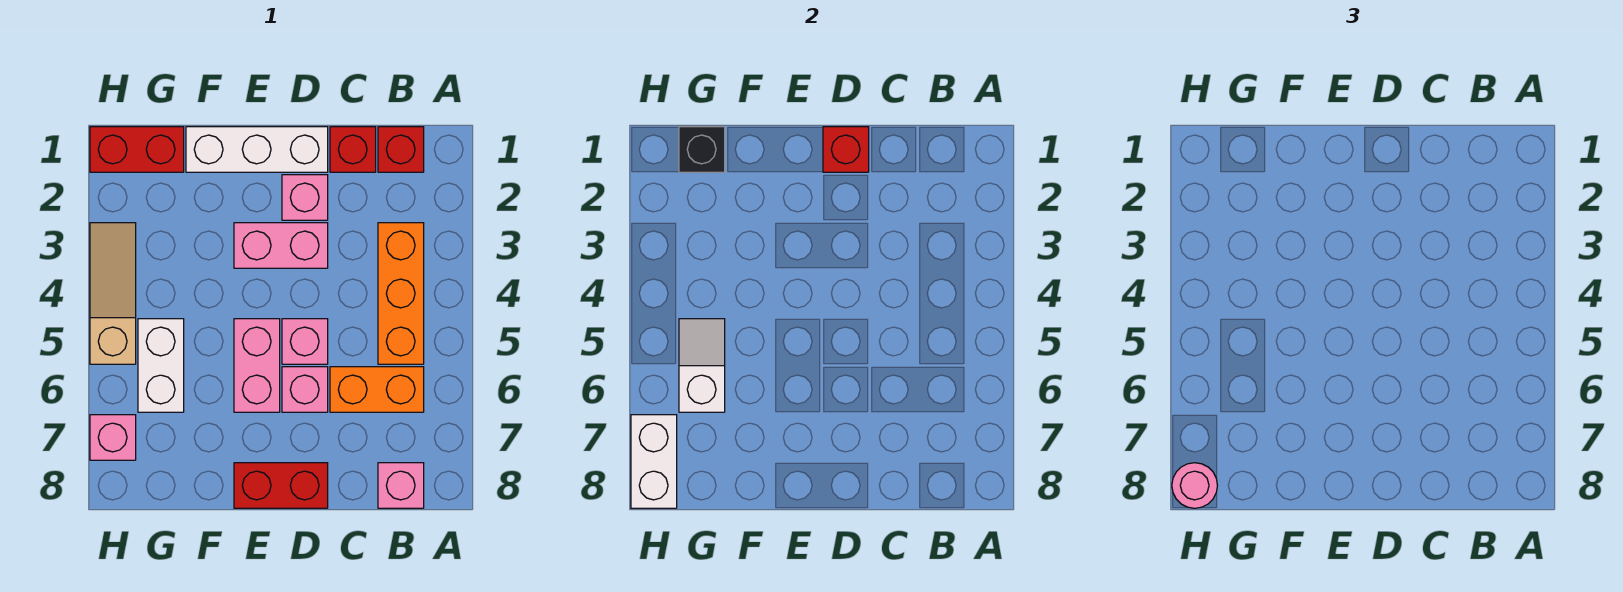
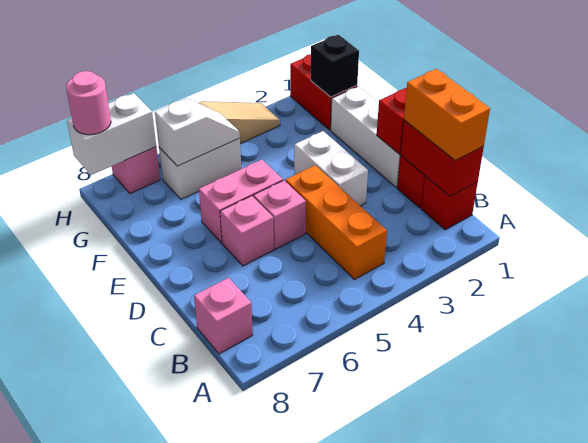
orange 1x3 brick [378,223,424,364] -> orange 1x3 brick turned to [286,165,387,280]
orange 1x2 brick [330,367,424,412] -> orange 1x2 brick moved to [404,69,490,161]
pink 1x1 brick [282,175,328,220] -> none
pink 1x2 brick [234,223,328,268] -> white 1x2 brick [294,131,368,206]
red 1x2 brick [234,463,328,508] -> red 1x2 brick moved to [400,120,484,196]

